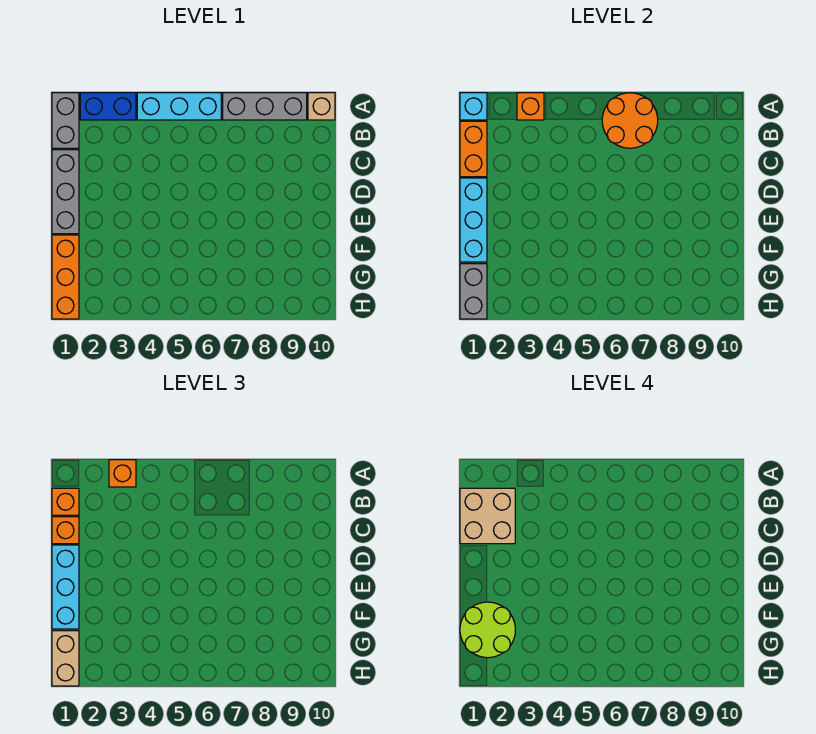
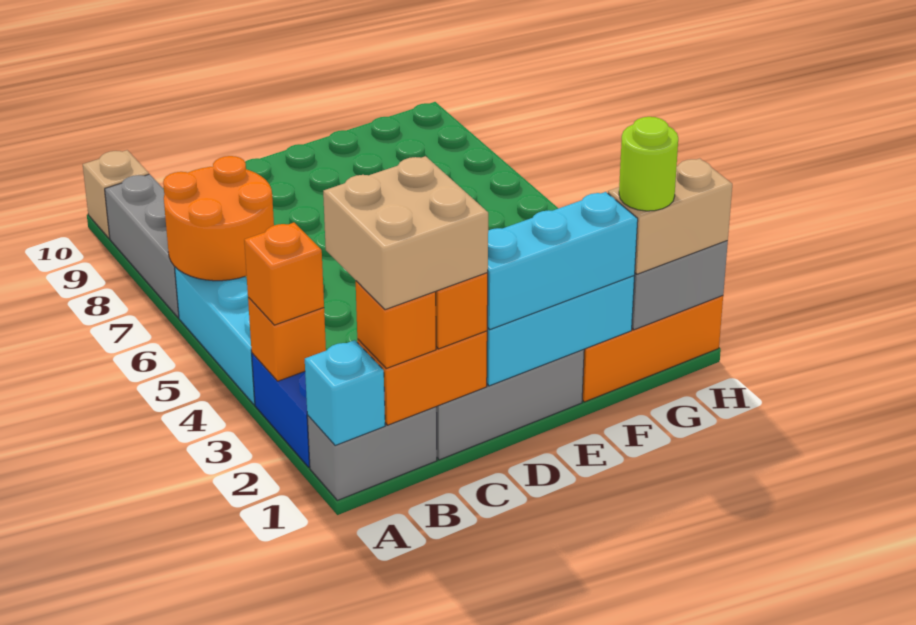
lime 2x2 round brick [460,602,515,658] -> lime 1x1 round brick [619,117,678,211]

